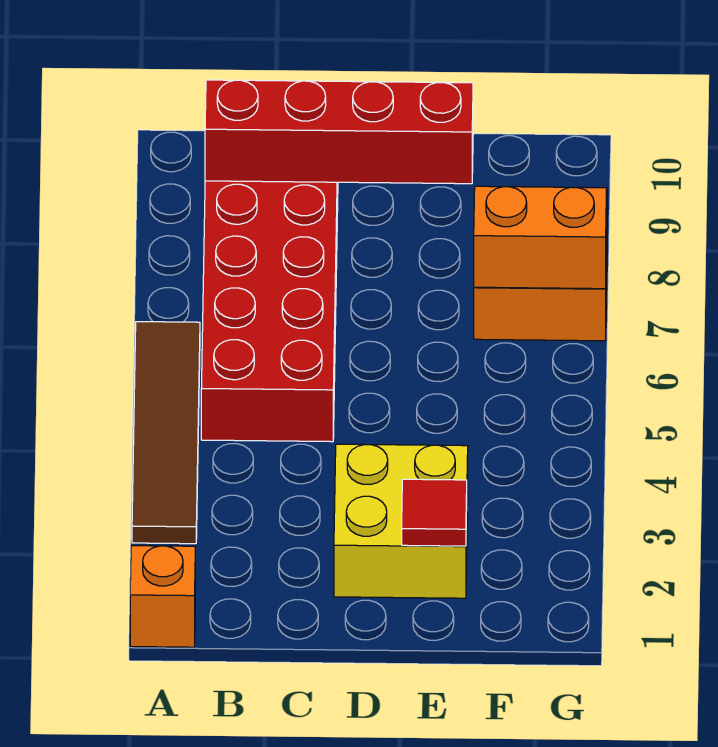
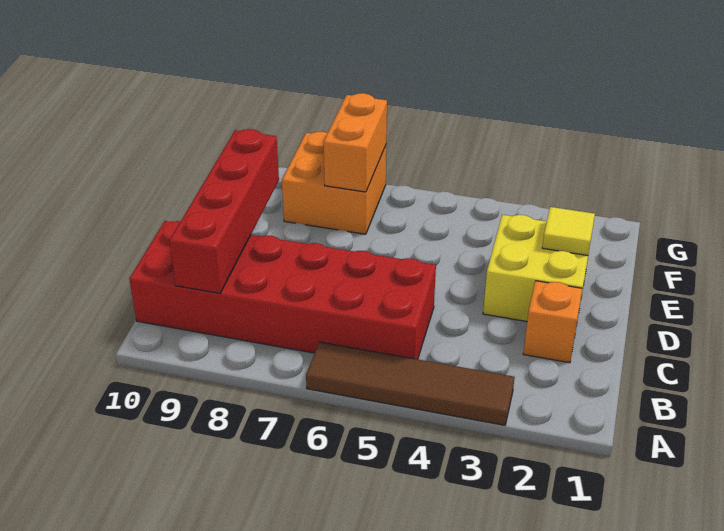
orange 1x1 brick [130,546,195,647] -> orange 1x1 brick moved to [523,281,582,363]
red 1x1 tile [402,479,467,546] -> yellow 1x1 tile [542,207,595,255]

